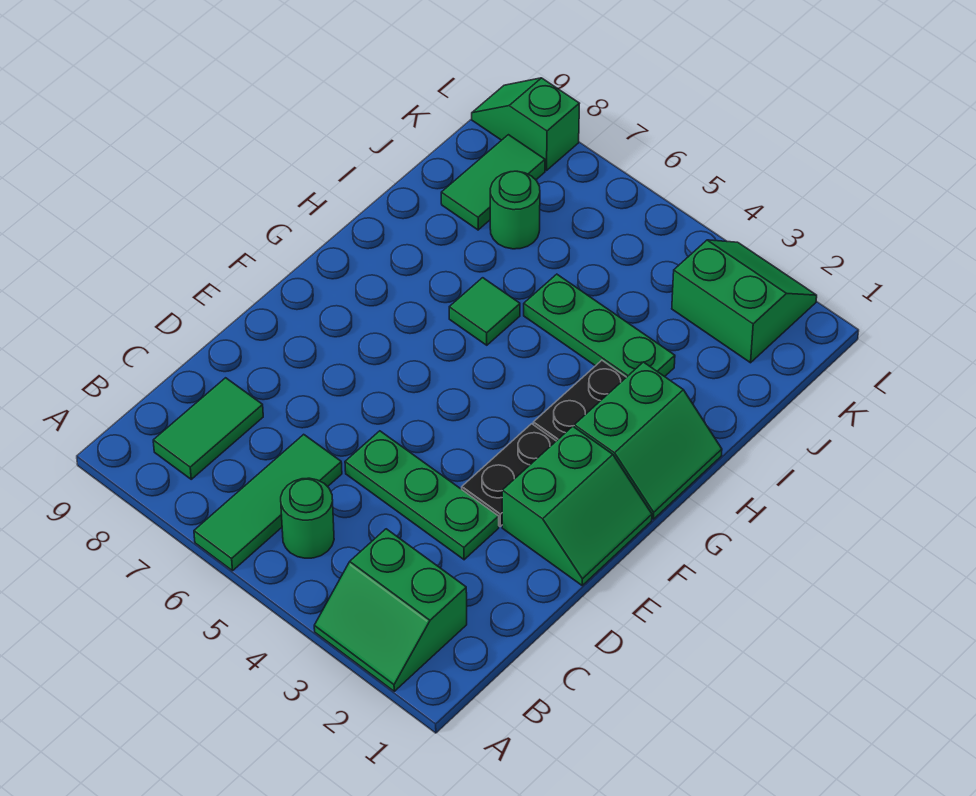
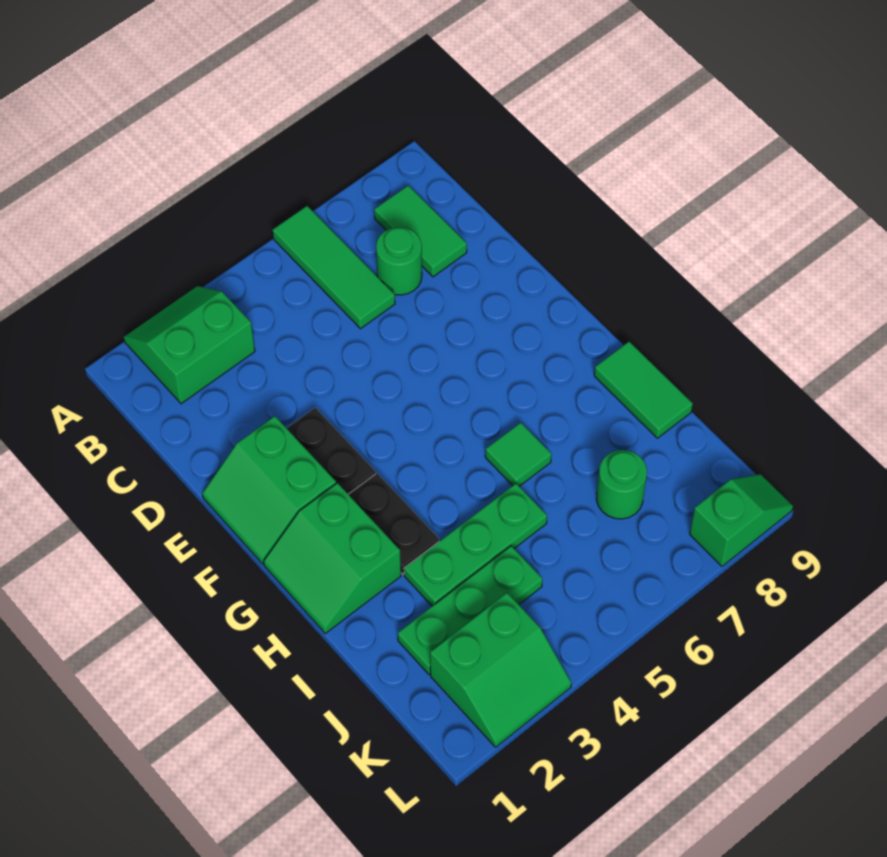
green 1x1 round brick [281,478,334,558] -> green 1x1 round brick moved to [376,227,422,295]
green 1x3 plate [345,431,499,560] -> green 1x3 plate moved to [398,546,543,674]
green 1x2 tile [441,135,545,230] -> green 1x2 tile moved to [594,342,693,438]

